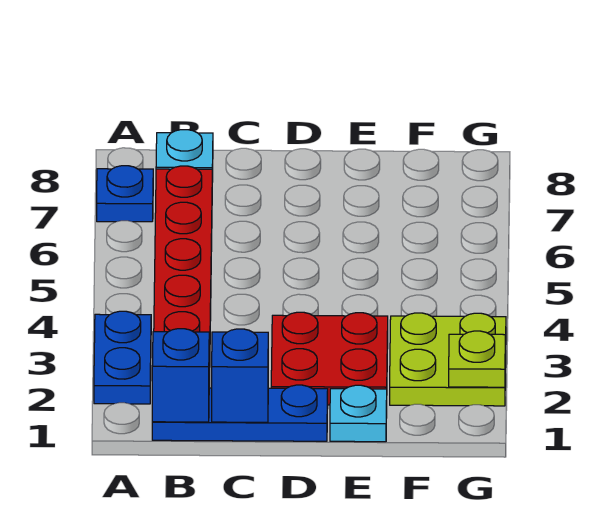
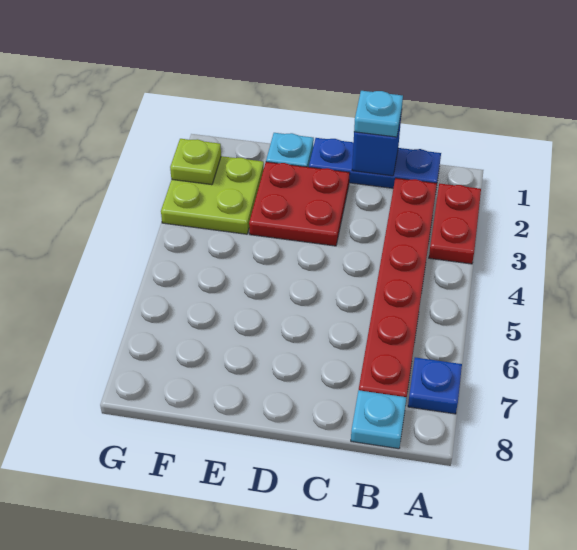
blue 1x2 plate [94,311,151,404] -> red 1x2 plate [429,183,481,264]
blue 1x1 brick [152,329,209,422] -> none
none -> cyan 1x1 plate [354,91,403,137]

